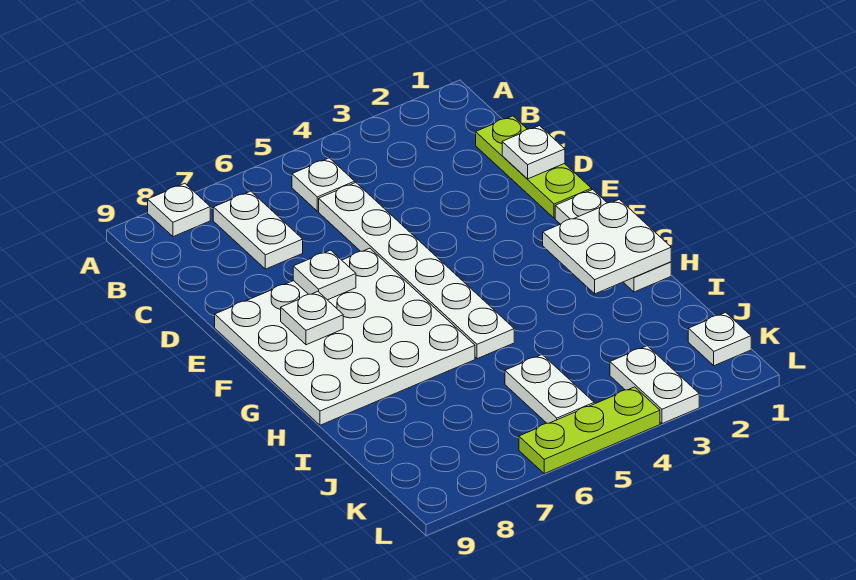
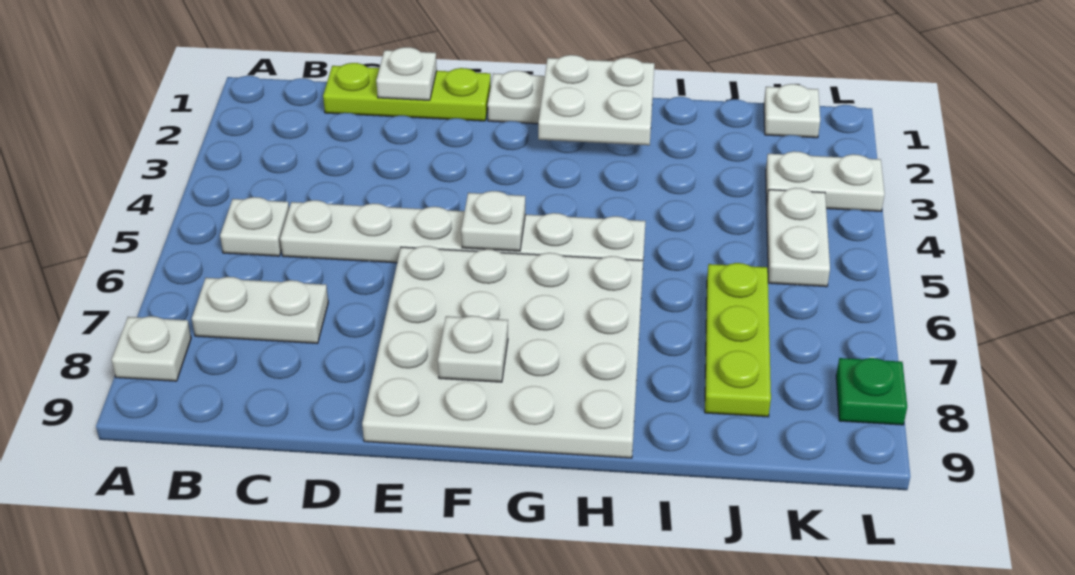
white 1x1 plate [293,250,356,300] -> white 1x1 plate moved to [461,191,525,251]
white 1x2 plate [505,355,594,423] -> white 1x2 plate turned to [767,188,830,287]
lime 1x3 plate [519,387,660,474] -> lime 1x3 plate moved to [705,263,771,417]
none -> green 1x1 plate [836,358,907,425]

